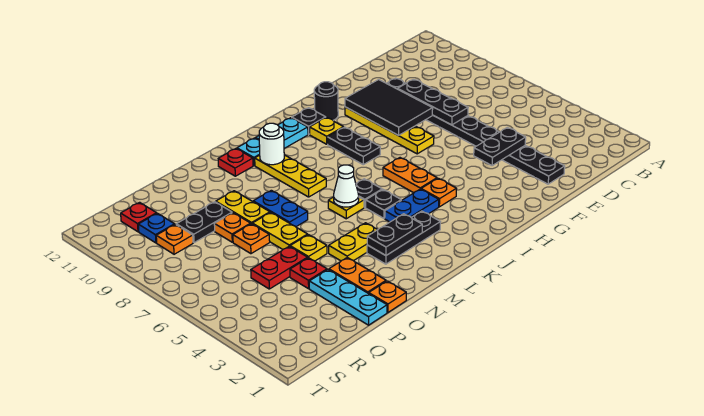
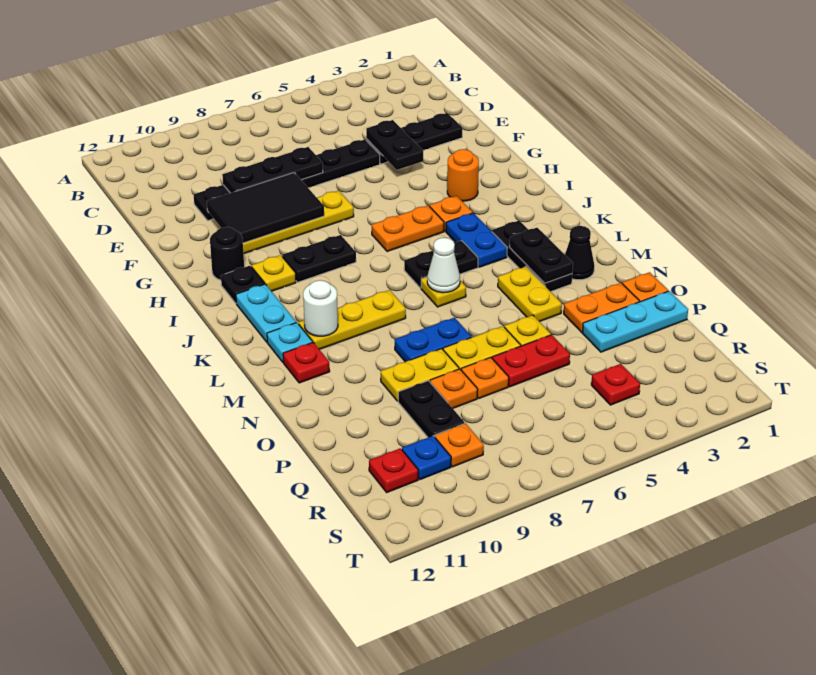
none -> orange 1x1 round brick [447,149,479,201]
none -> black 1x1 cone [565,226,595,280]
red 1x1 plate [290,258,327,289] -> red 1x1 plate moved to [591,364,640,405]
red 1x2 plate [251,246,308,289] -> red 1x2 plate turned to [492,335,570,387]

